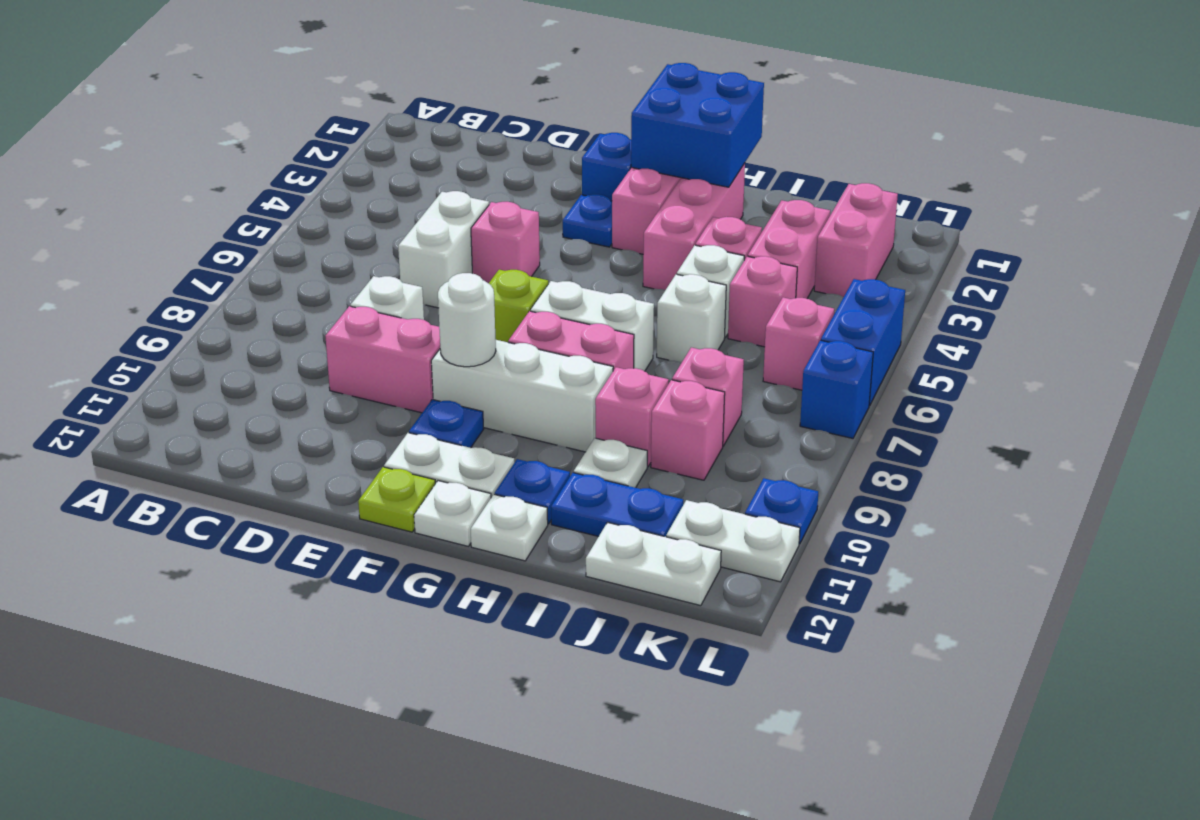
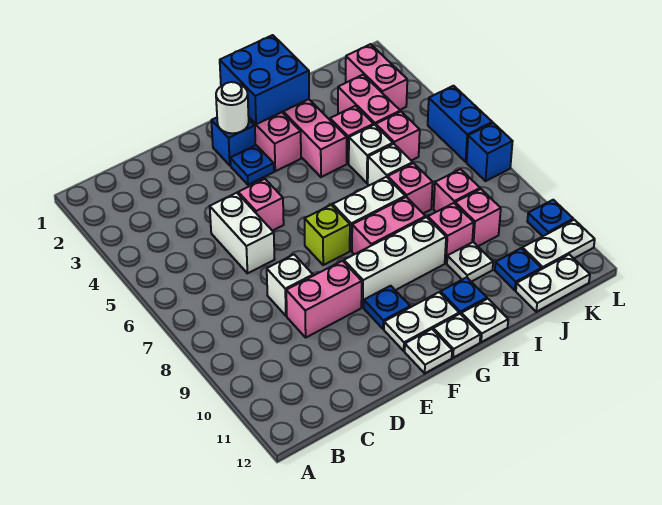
white 1x1 round brick [438,273,496,367] -> white 1x1 round brick moved to [216,82,249,133]
lime 1x1 plate [358,467,435,532] -> white 1x1 plate [405,329,452,373]
blue 1x2 plate [551,473,683,537] -> blue 1x1 plate [495,248,541,290]
pink 1x1 brick [763,297,834,390] -> pink 1x1 brick moved to [388,163,433,213]

